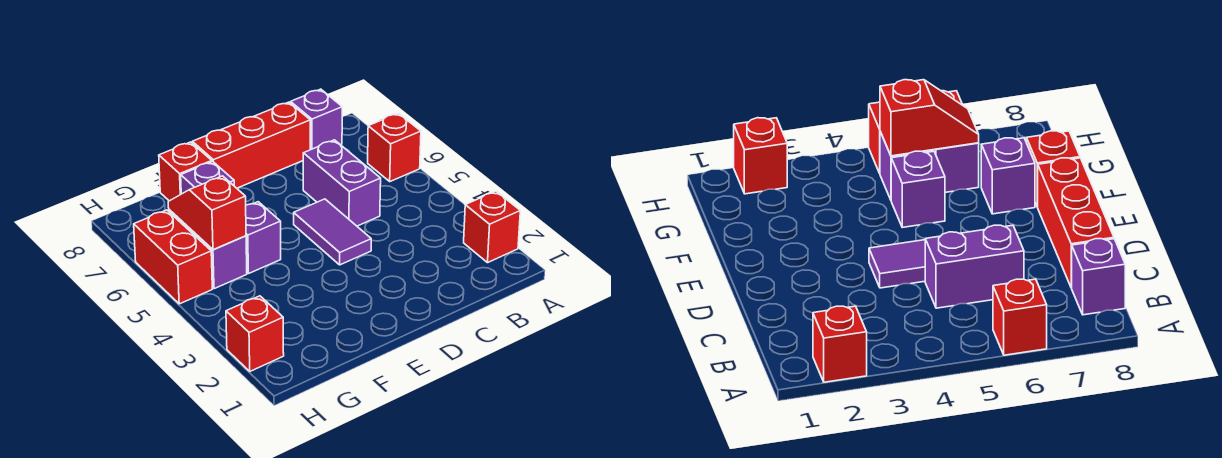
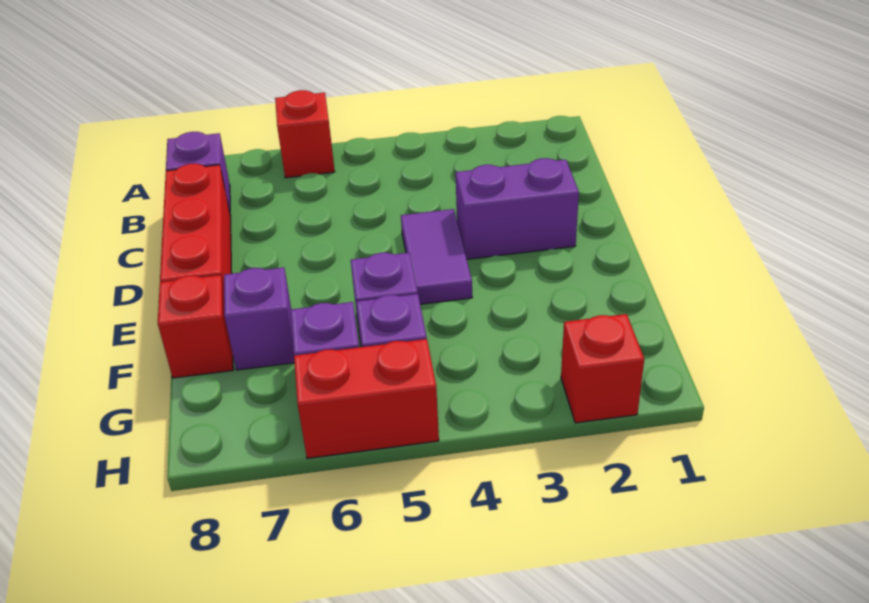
red 1x1 brick [464,191,520,263] -> none
purple 1x2 brick [303,140,381,226] -> purple 1x2 brick moved to [456,158,579,259]
purple 1x2 tile [294,199,371,265] -> purple 1x2 tile turned to [401,209,472,304]
red 1x2 slope [168,176,246,250] -> none

